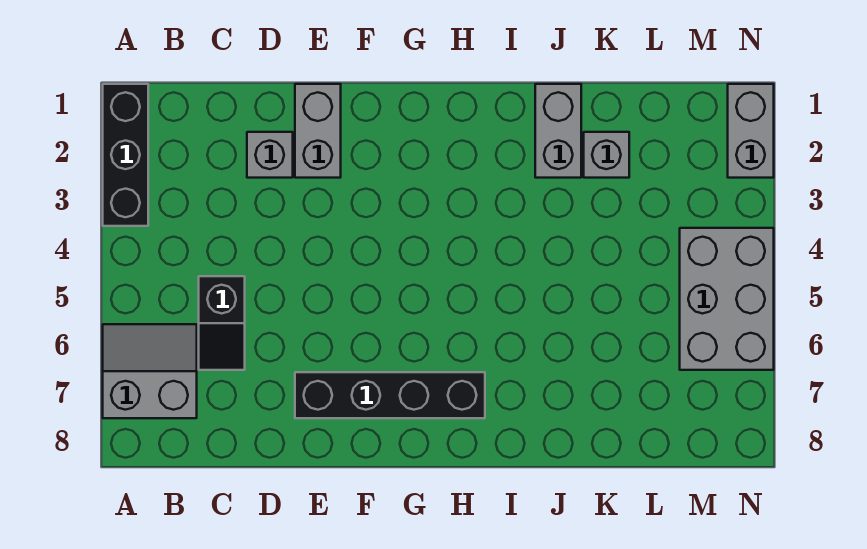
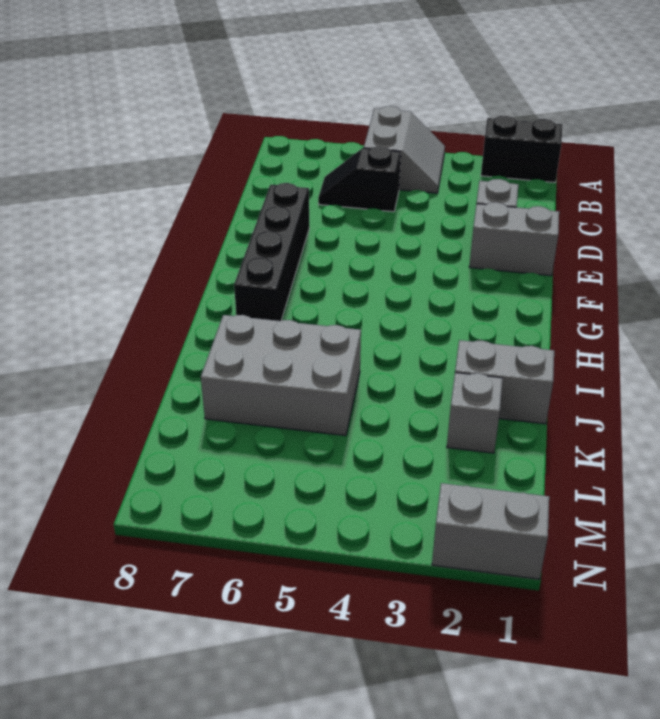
black 1x3 brick [103,84,148,226] -> black 1x2 brick [481,116,562,183]
grey 2x2 slope [103,324,197,418] -> grey 2x2 slope moved to [364,106,445,193]
grey 2x3 brick [680,228,774,370] -> grey 2x3 brick moved to [201,315,361,436]

